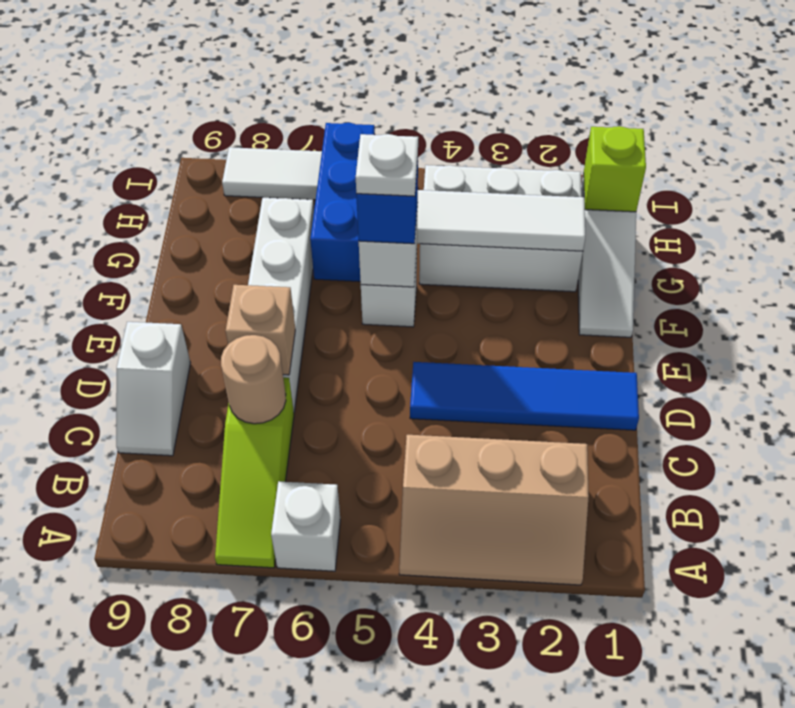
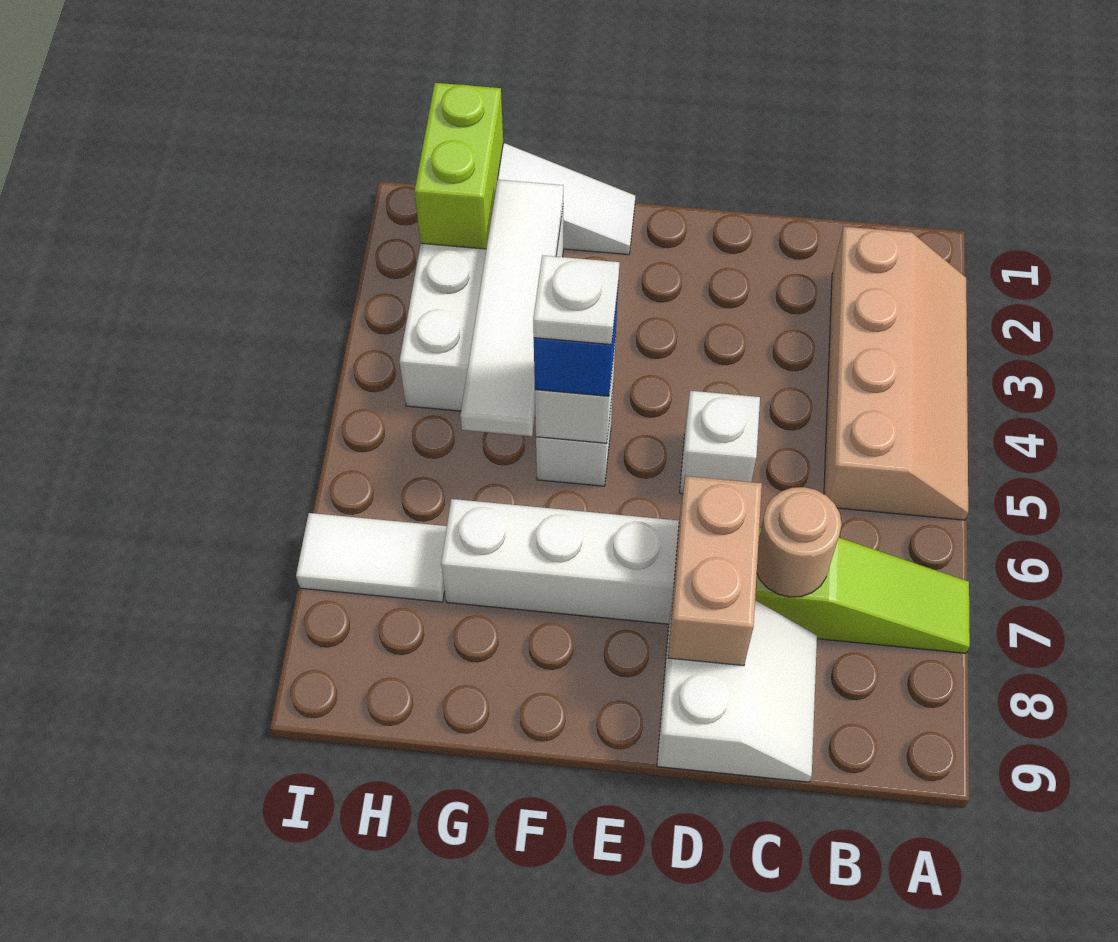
tan 2x3 slope [399,435,589,585] -> tan 2x4 slope [824,227,968,520]
white 1x1 brick [271,481,340,571] -> white 1x1 brick moved to [680,391,760,494]
white 1x2 slope [116,322,190,456] -> white 2x2 slope [657,598,817,782]
blue 1x4 tile [410,362,639,430] -> none
tan 1x1 brick [226,285,295,375] -> tan 1x2 brick [668,476,762,666]
blue 1x3 brick [310,123,375,282] -> none
lime 1x1 brick [584,126,646,212] -> lime 1x2 brick [414,83,503,249]
white 1x2 tile [222,147,322,200] -> white 1x2 tile turned to [296,513,447,602]

